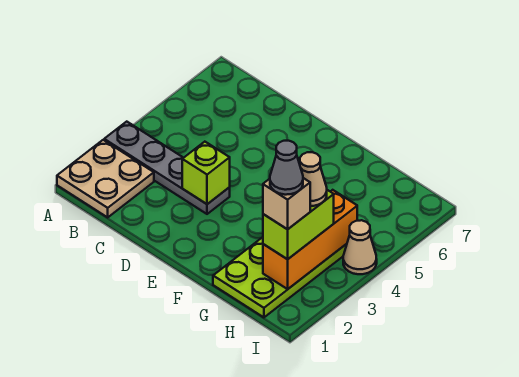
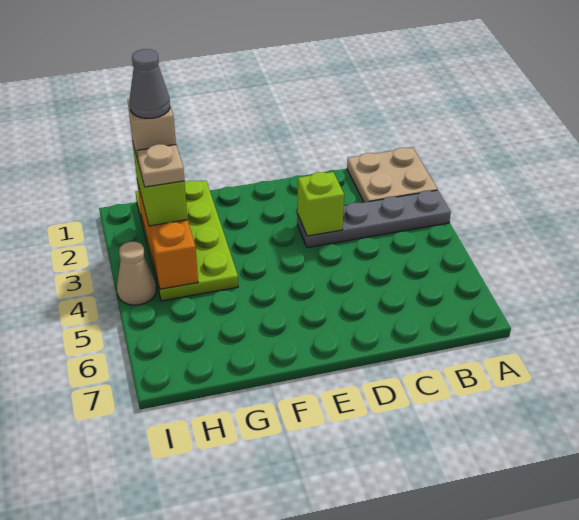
tan 1x1 cone [300,152,327,206] -> tan 1x1 plate [137,144,184,187]

